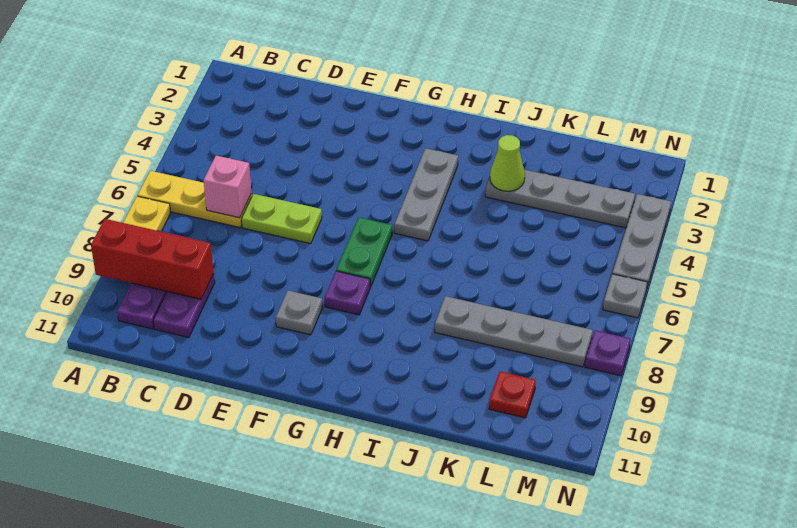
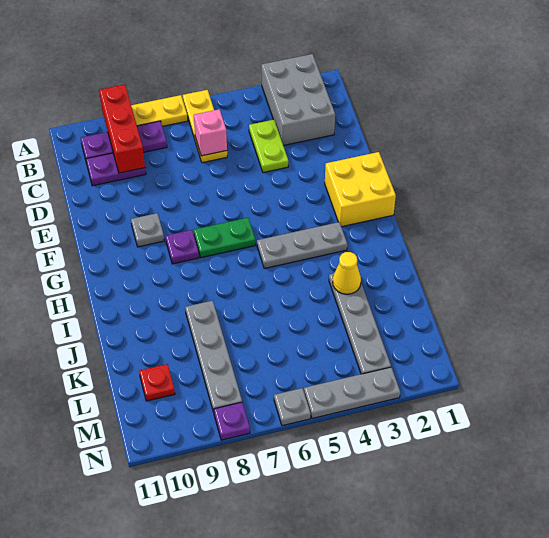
none -> grey 2x3 brick [261,54,335,146]
lime 1x2 plate [242,194,322,244] -> lime 1x2 plate moved to [249,120,288,173]
none -> yellow 2x2 brick [325,152,396,227]
lime 1x1 cone [490,135,525,191] -> yellow 1x1 cone [333,252,361,294]

